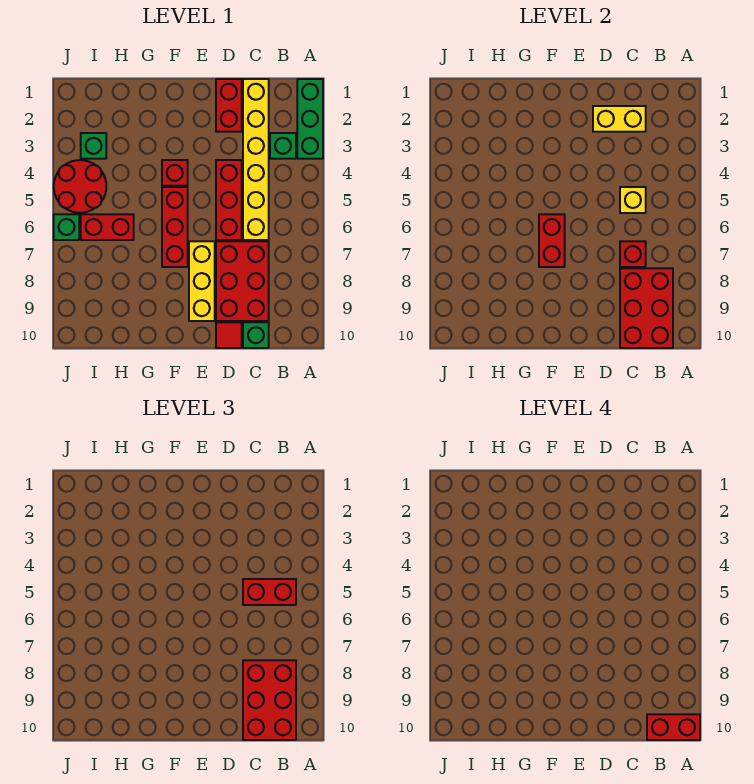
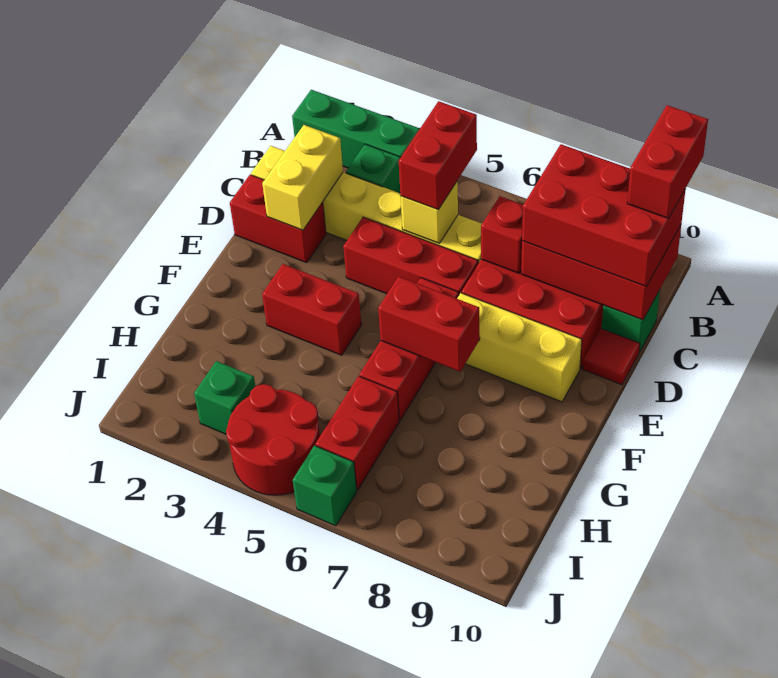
red 1x1 brick [162,160,188,186] -> red 1x2 brick [262,264,361,355]
red 1x3 brick [162,187,188,267] -> red 1x3 brick turned to [359,278,459,420]

